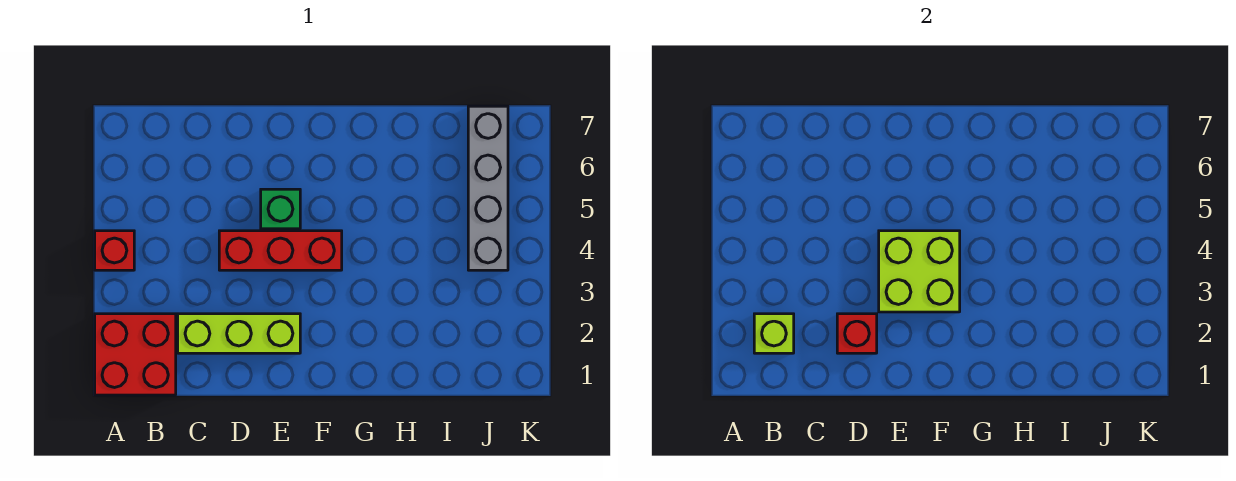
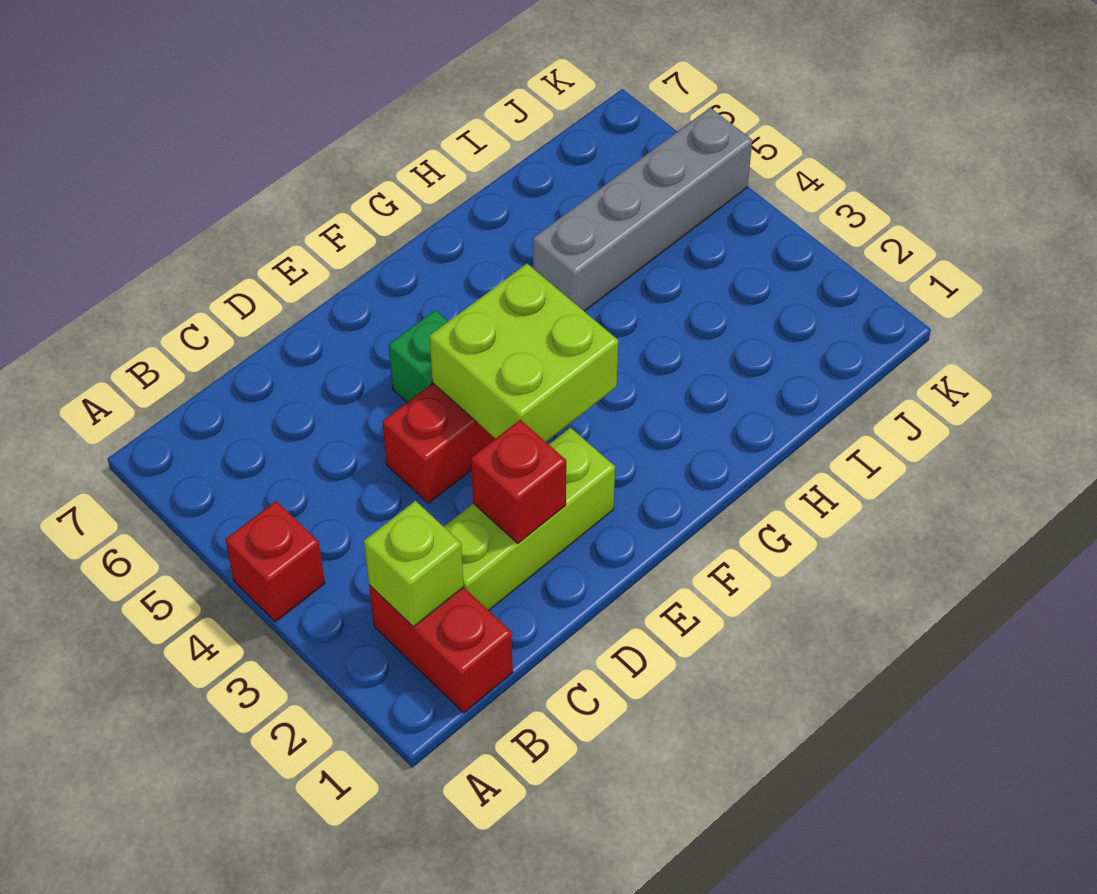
red 2x2 brick [95,314,176,395] -> red 1x2 brick [369,585,513,713]
grey 1x4 brick [468,106,508,270] -> grey 1x4 brick turned to [533,108,752,311]

